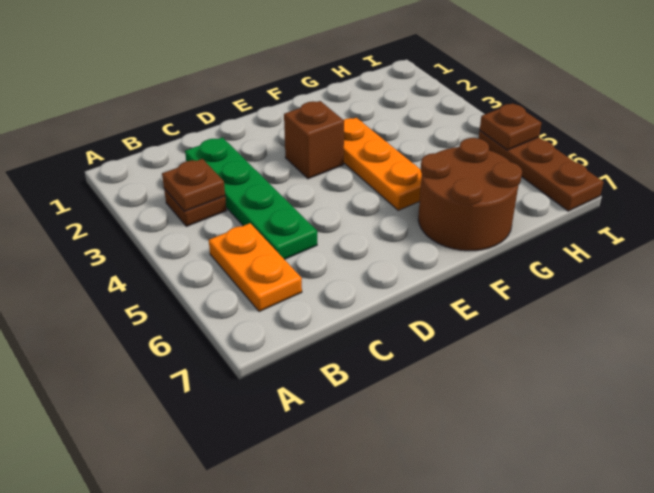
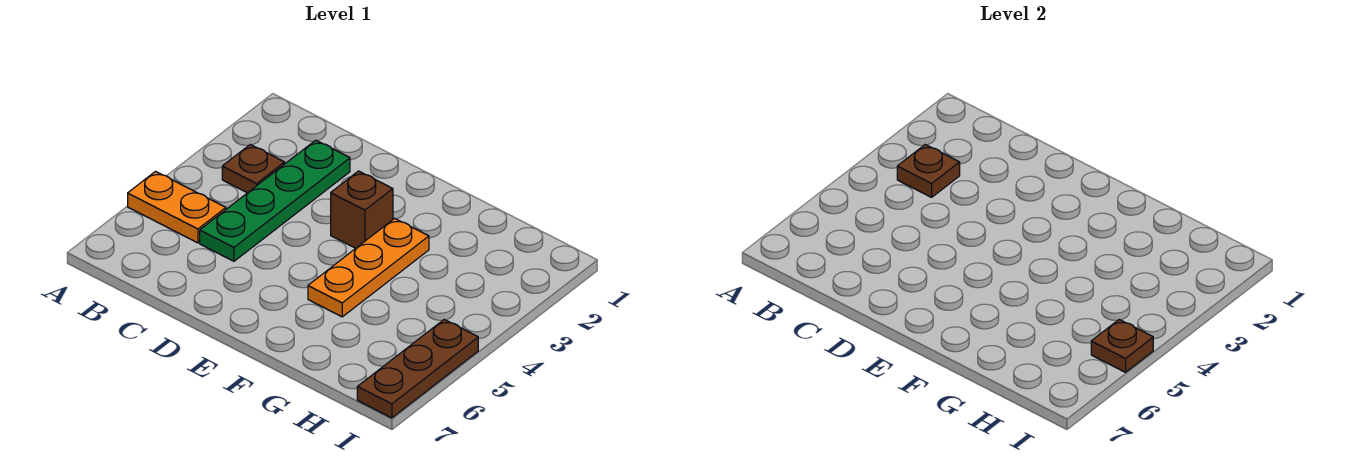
orange 1x2 plate [209,223,302,312] -> orange 1x2 plate turned to [128,172,226,243]
brown 2x2 round brick [418,138,522,251] -> none

